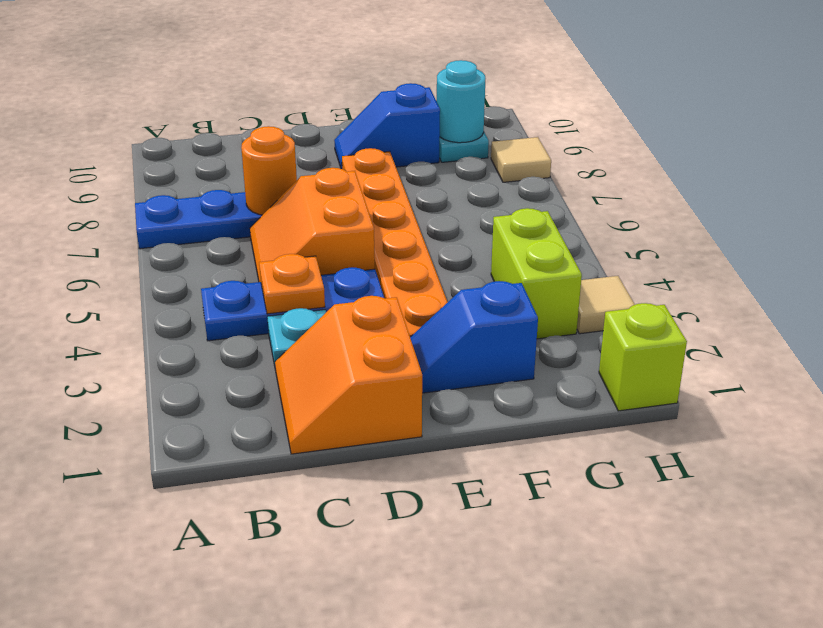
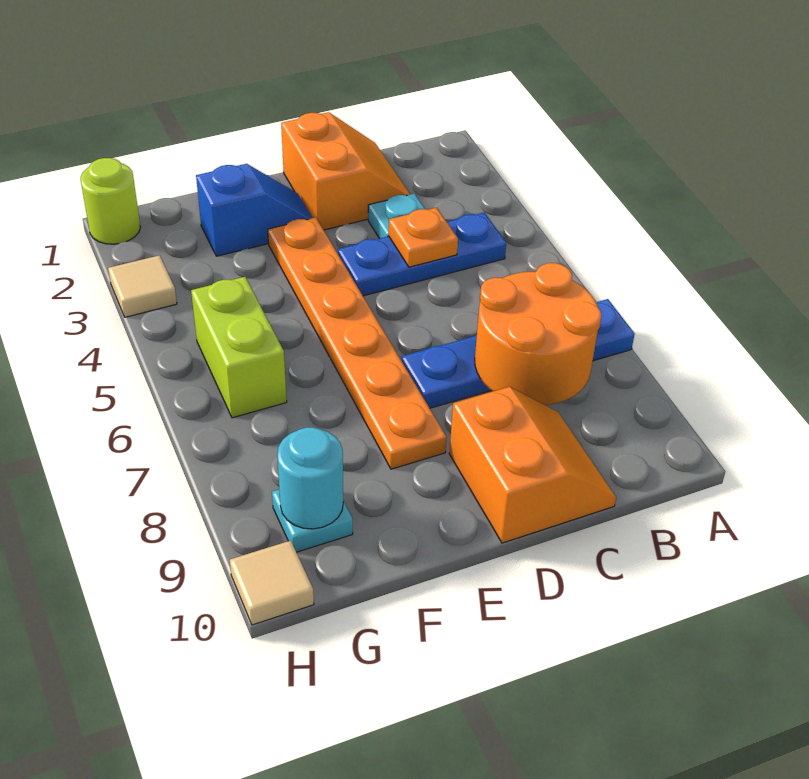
orange 2x2 slope [250,168,375,282] -> orange 2x2 slope moved to [449,387,616,543]
orange 1x1 round brick [241,126,297,215] -> orange 2x2 round brick [475,263,601,405]
blue 1x2 slope [334,83,440,169] -> none
lime 1x2 brick [491,208,582,339] -> lime 1x2 brick moved to [191,277,287,418]
lime 1x1 brick [599,303,687,411] -> lime 1x1 round brick [80,158,140,244]
tan 1x1 tile [491,137,551,182] -> tan 1x1 tile moved to [230,541,314,625]

